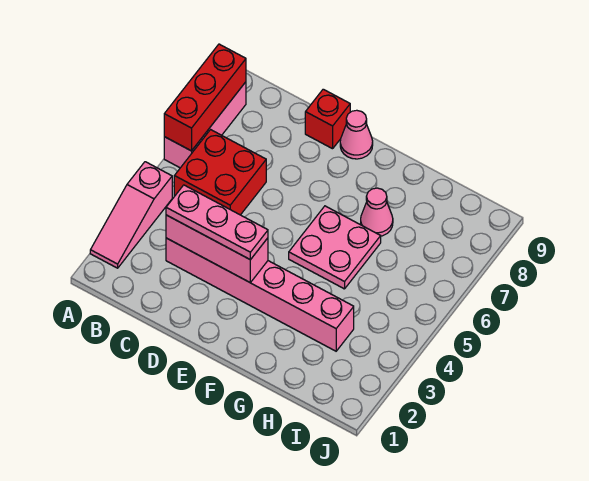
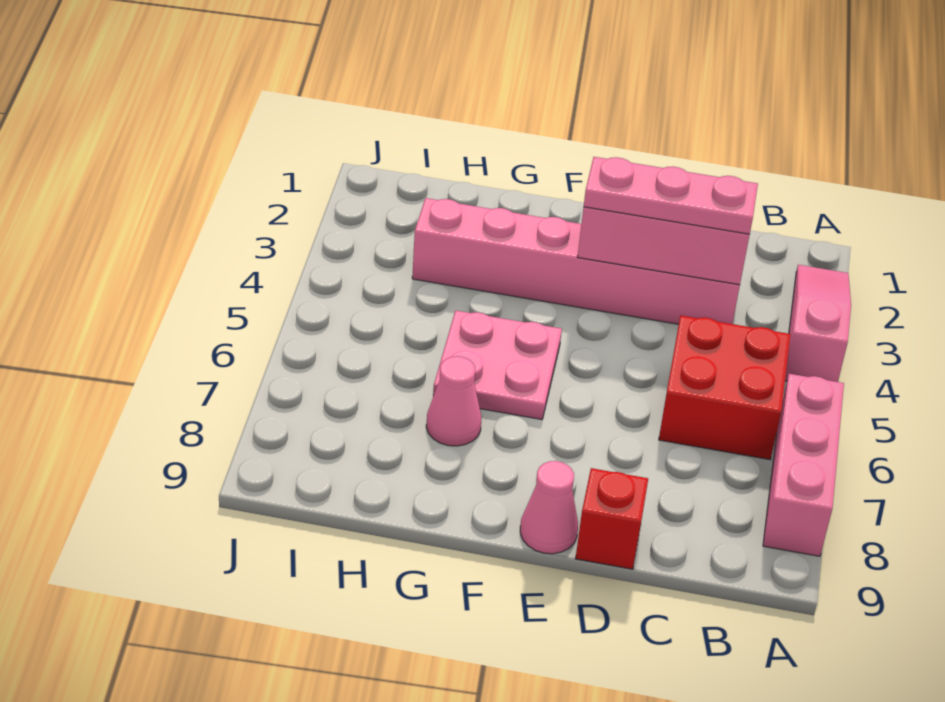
red 1x3 brick [164,44,246,151] -> none

